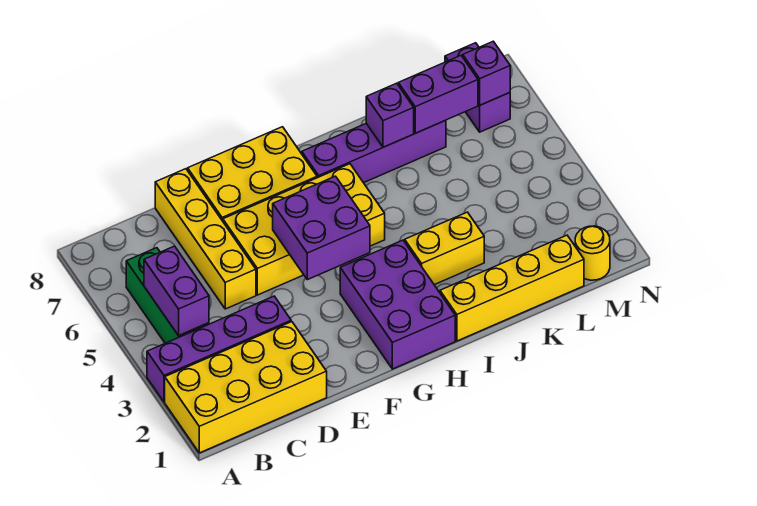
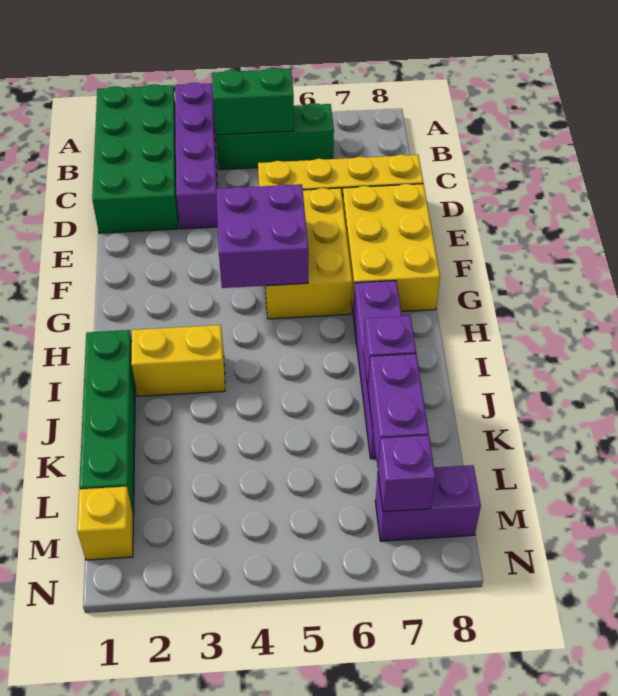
yellow 2x4 brick [165,322,327,453] -> green 2x4 brick [92,84,178,233]
purple 1x2 brick [144,246,209,336] -> green 1x2 brick [212,68,294,135]
yellow 2x4 brick [223,164,385,295] -> yellow 2x3 brick [265,188,352,319]
purple 2x3 brick [340,240,455,369] -> none
yellow 1x4 brick [440,235,584,341] -> green 1x4 brick [79,330,135,514]
yellow 1x2 brick [405,212,484,285] -> yellow 1x2 brick turned to [131,325,225,396]
yellow 1x1 round brick [575,226,610,280] -> yellow 1x1 brick [77,486,134,560]

